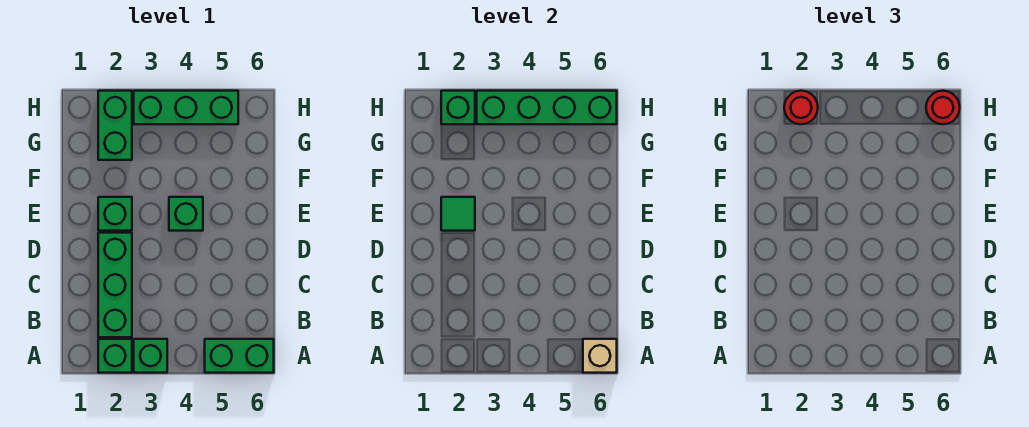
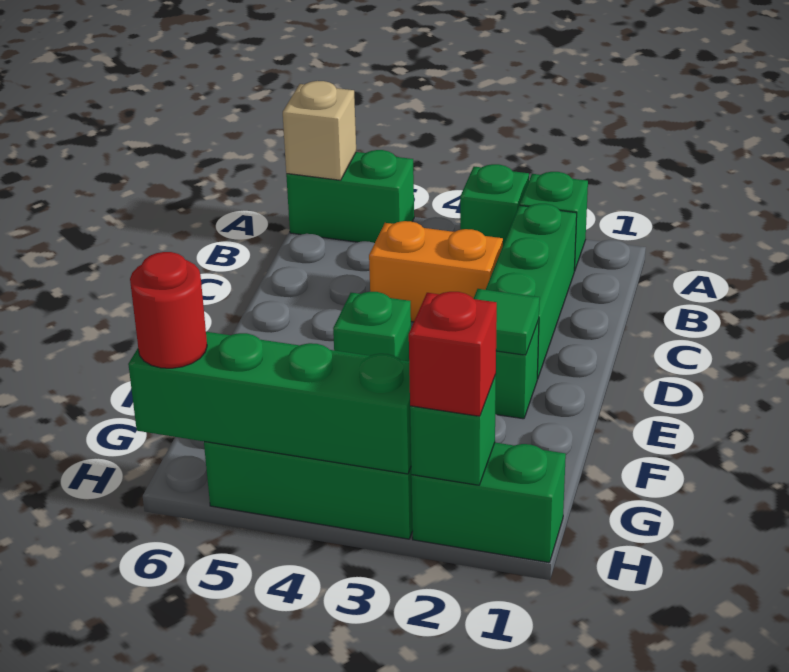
none -> orange 1x2 brick [369,221,503,322]
green 1x2 brick [98,91,132,160] -> green 1x2 brick turned to [411,443,566,563]
red 1x1 round brick [784,91,818,124] -> red 1x1 brick [409,292,497,416]

